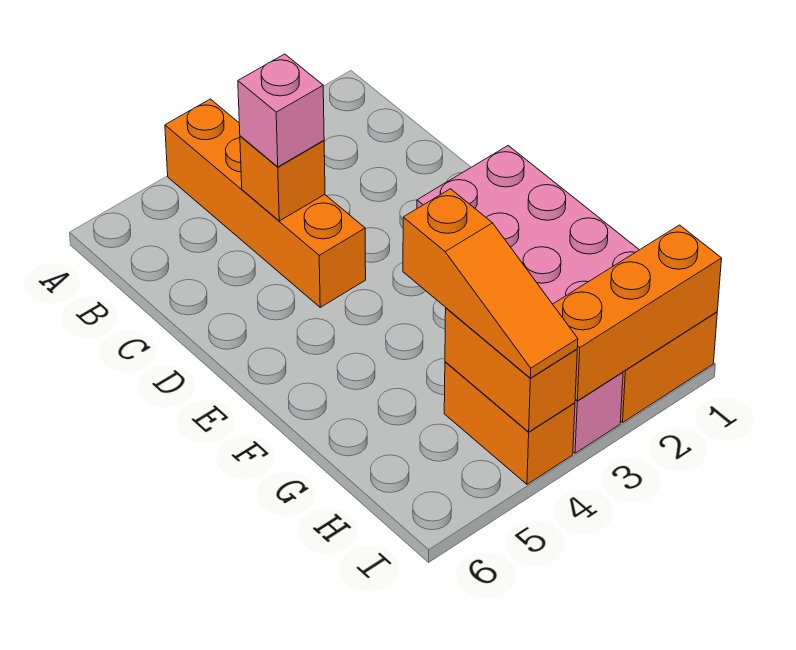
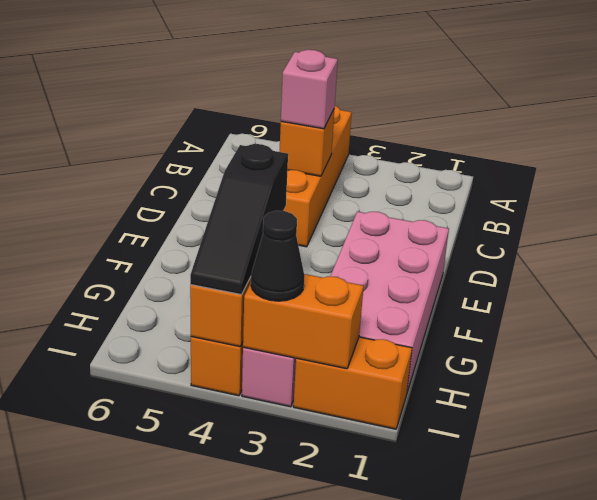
orange 1x3 slope [403,189,578,378] -> black 1x3 slope [190,144,288,295]
orange 1x3 brick [553,225,722,401] -> orange 1x2 brick [243,274,364,369]
none -> black 1x1 cone [251,211,305,301]

